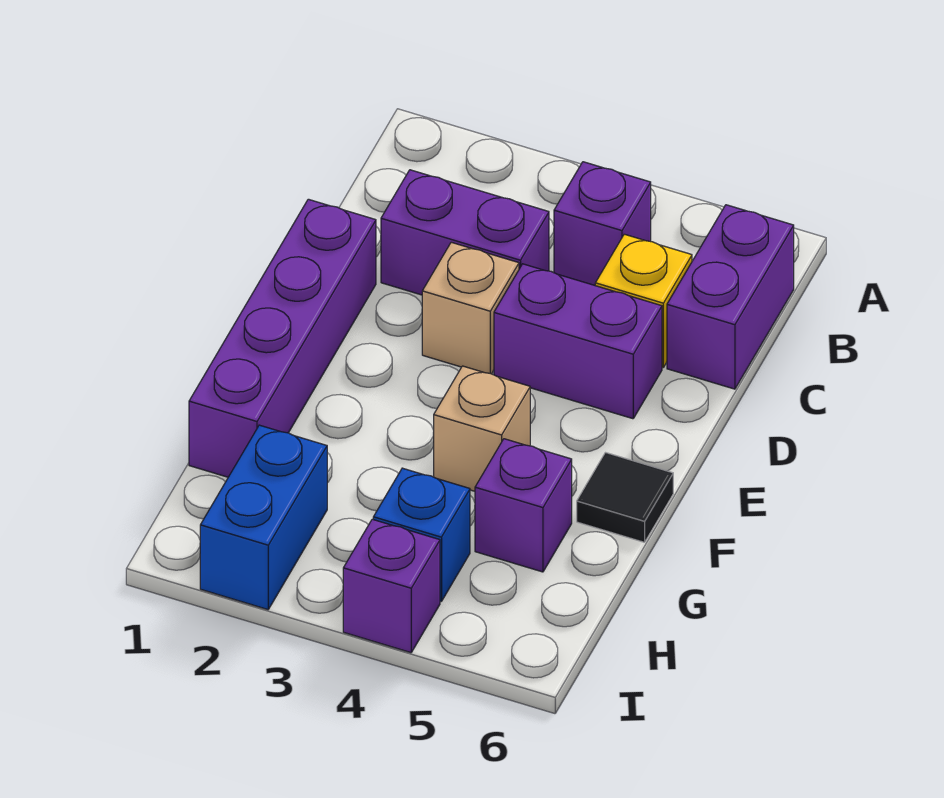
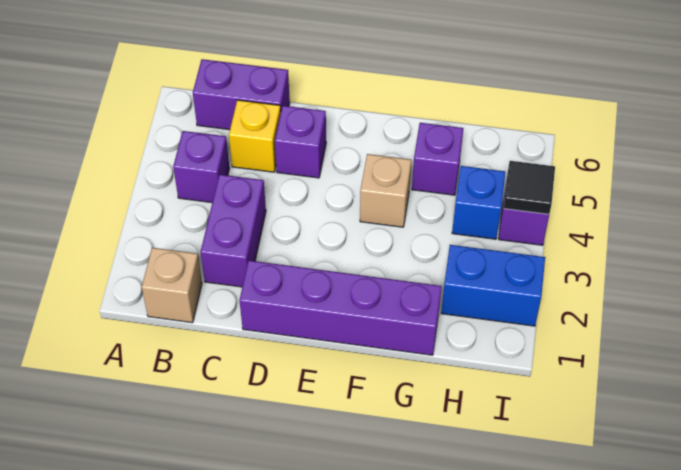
tan 1x1 brick [422,242,519,374] -> tan 1x1 brick moved to [142,248,202,323]
purple 1x2 brick [494,264,662,419] -> purple 1x1 brick [275,106,326,178]
black 1x1 tile [577,453,673,542] -> black 1x1 tile moved to [504,161,555,214]

